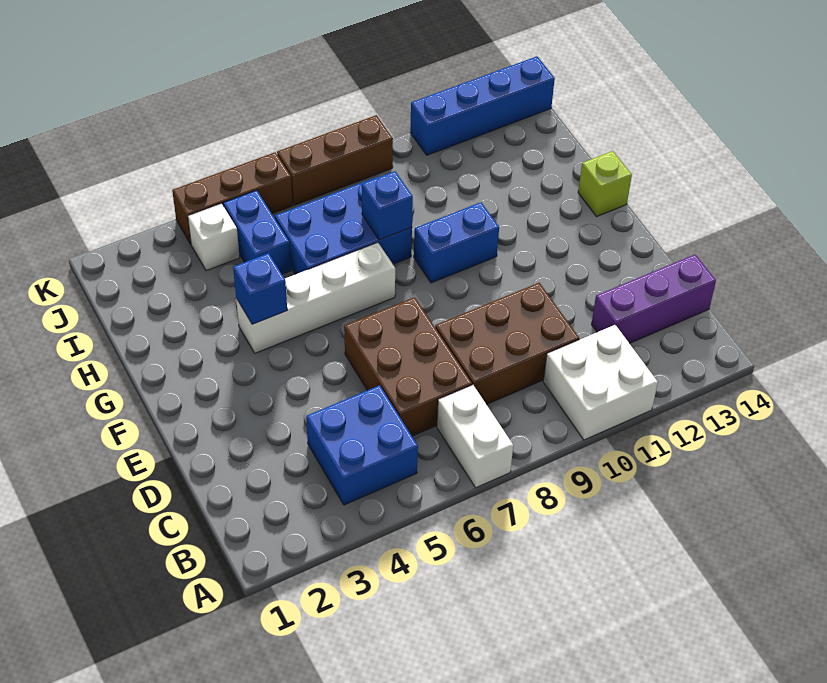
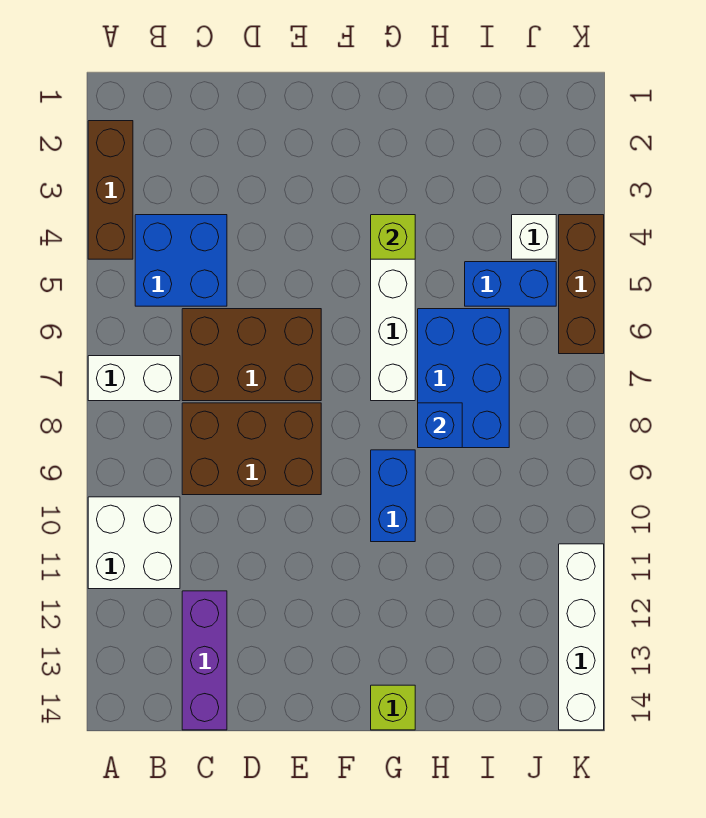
brown 2x3 brick [435,283,579,404] -> brown 2x3 brick turned to [182,403,321,495]
blue 1x1 brick [233,253,287,324] -> lime 1x1 brick [371,215,415,259]
brown 1x3 brick [277,115,393,205] -> brown 1x3 brick moved to [88,121,133,259]
blue 1x4 brick [410,56,555,155] -> white 1x4 brick [559,544,604,730]

